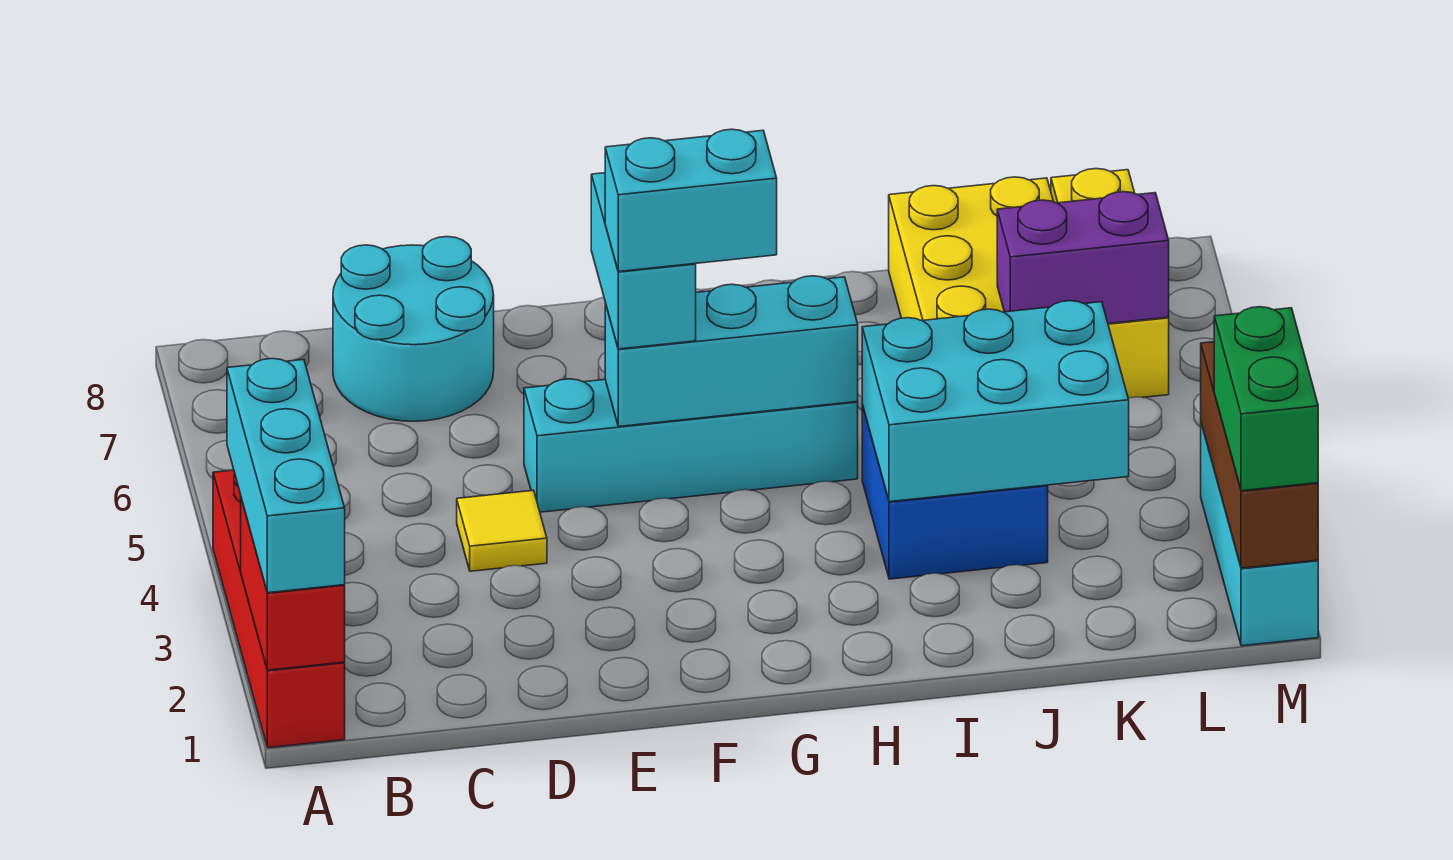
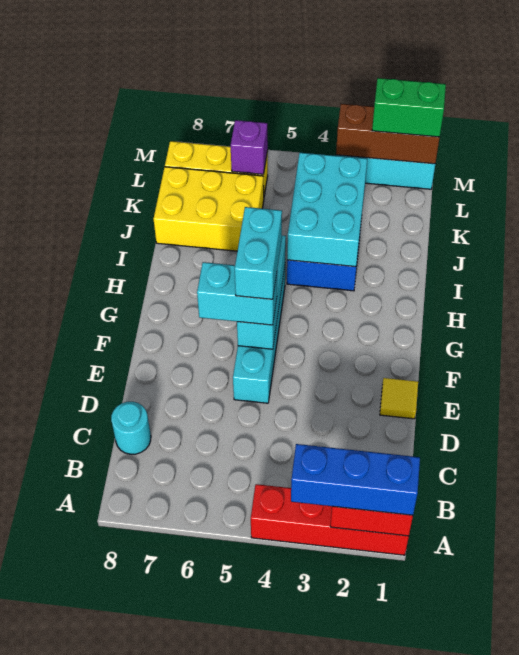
cyan 1x3 brick [227,358,345,593] -> blue 1x3 brick [291,444,420,515]
cyan 2x2 round brick [333,237,494,421] -> cyan 1x1 round brick [111,402,151,454]
yellow 1x1 tile [457,490,547,571] -> yellow 1x1 tile moved to [380,378,418,419]
purple 1x2 brick [997,192,1169,324] -> purple 1x1 brick [230,120,268,174]

